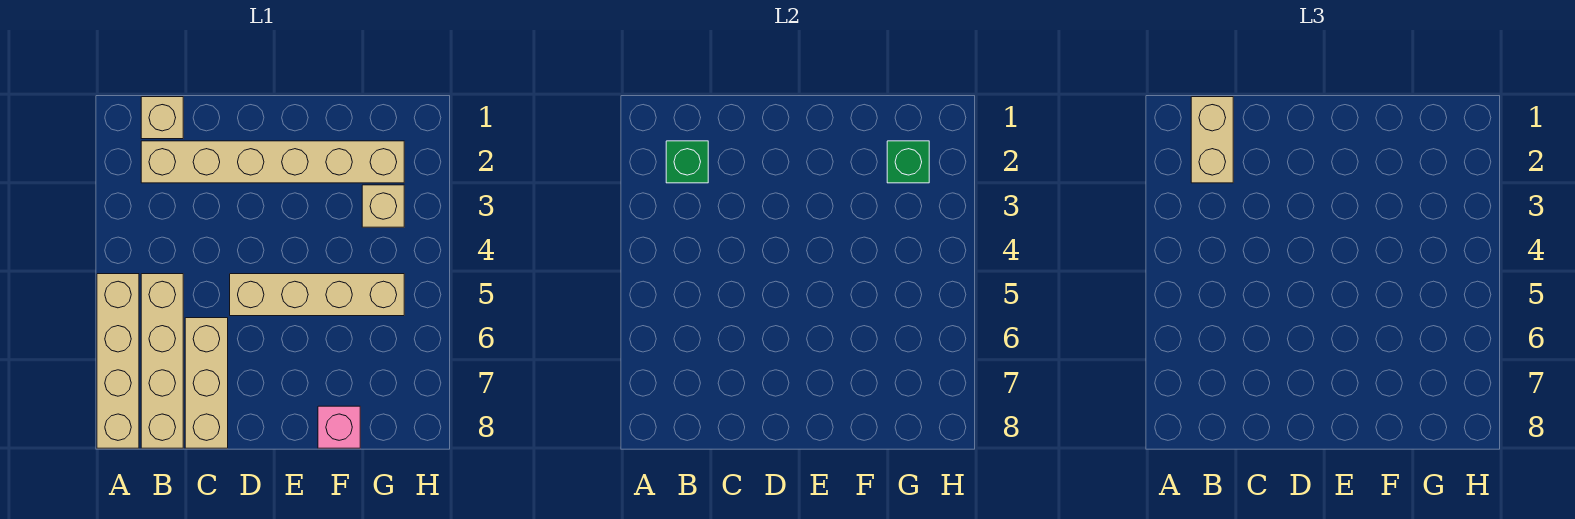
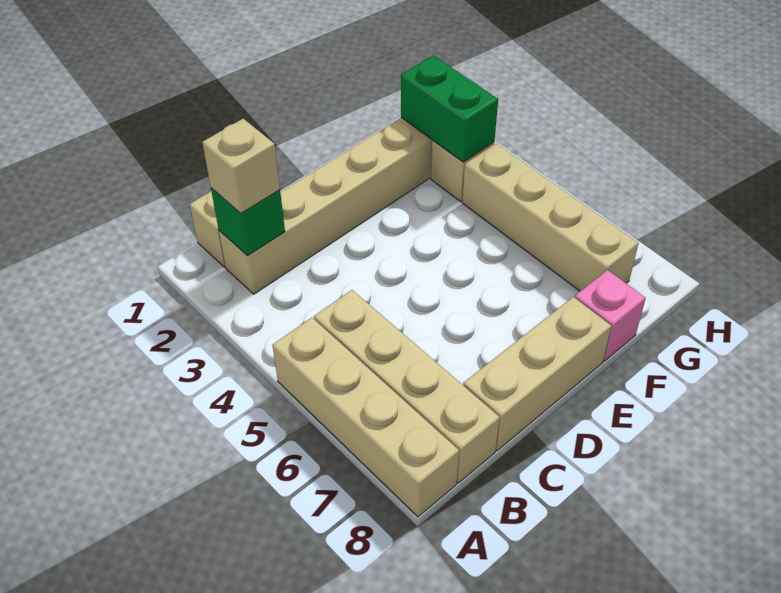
tan 1x2 brick [1191,97,1233,183] -> tan 1x1 brick [202,119,280,214]
tan 1x3 brick [185,318,228,448] -> tan 1x3 brick turned to [463,297,611,451]
tan 1x4 brick [230,274,404,316] -> tan 1x4 brick turned to [462,143,639,291]
green 1x1 brick [887,141,929,183] -> green 1x2 brick [401,55,498,162]

